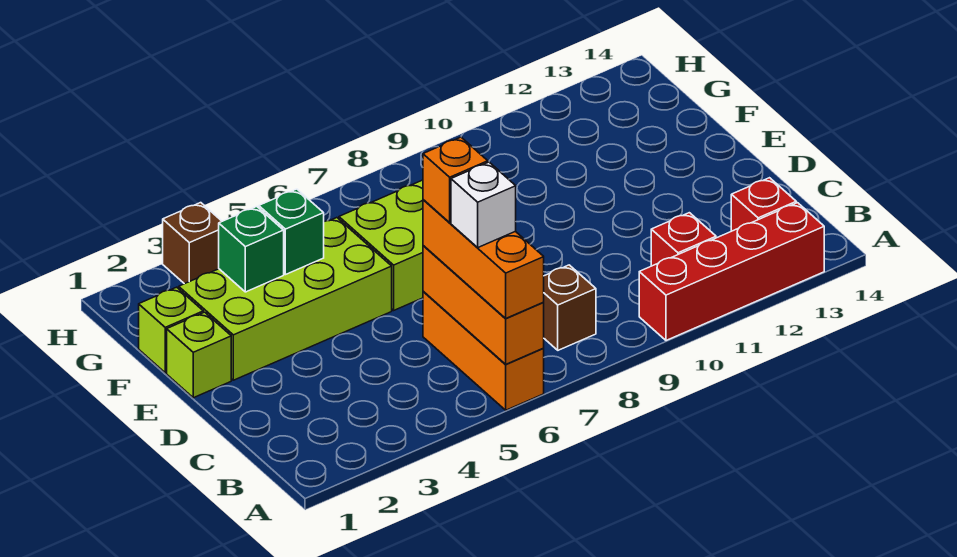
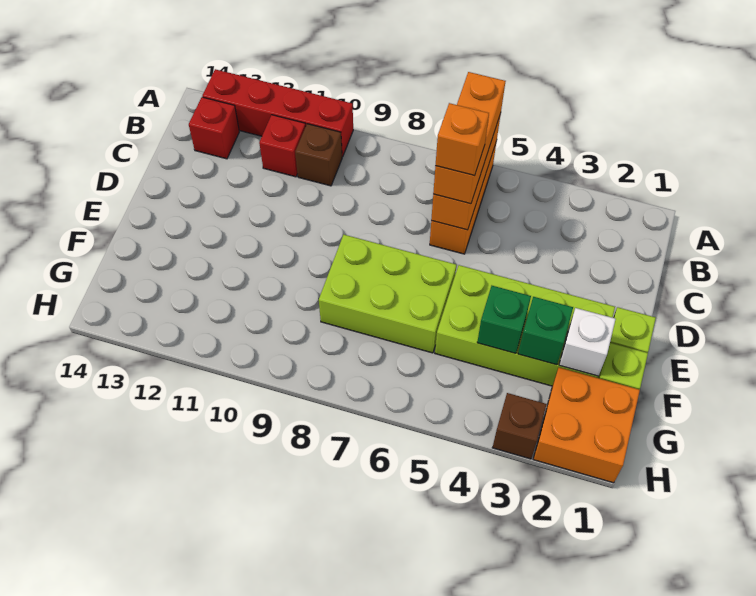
white 1x1 brick [451,162,516,247] -> white 1x1 brick moved to [559,308,616,376]
brown 1x1 brick [543,265,596,350] -> brown 1x1 brick moved to [295,124,342,186]
none -> orange 2x2 brick [533,368,640,483]

